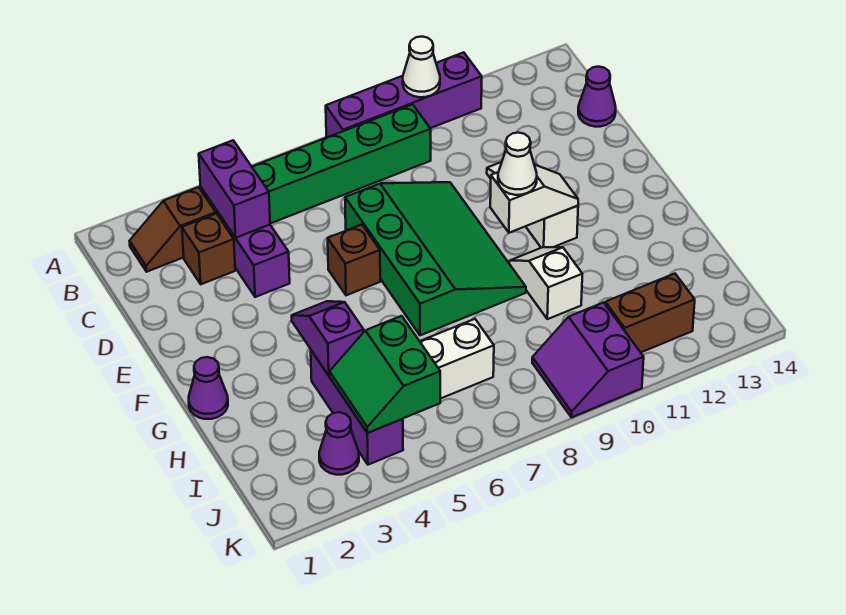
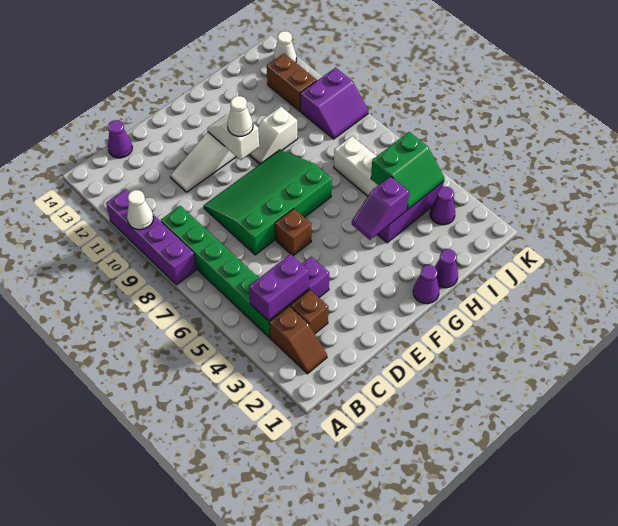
none -> purple 1x1 cone [435,249,458,288]
none -> white 1x1 cone [274,31,297,63]

